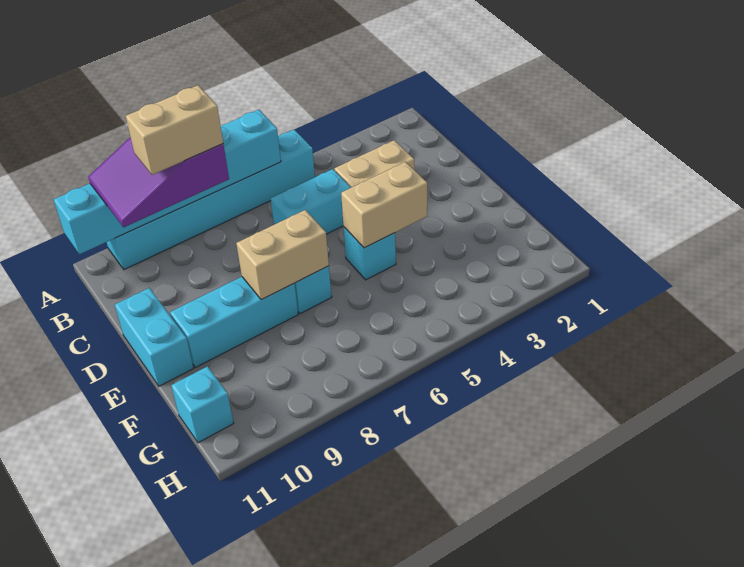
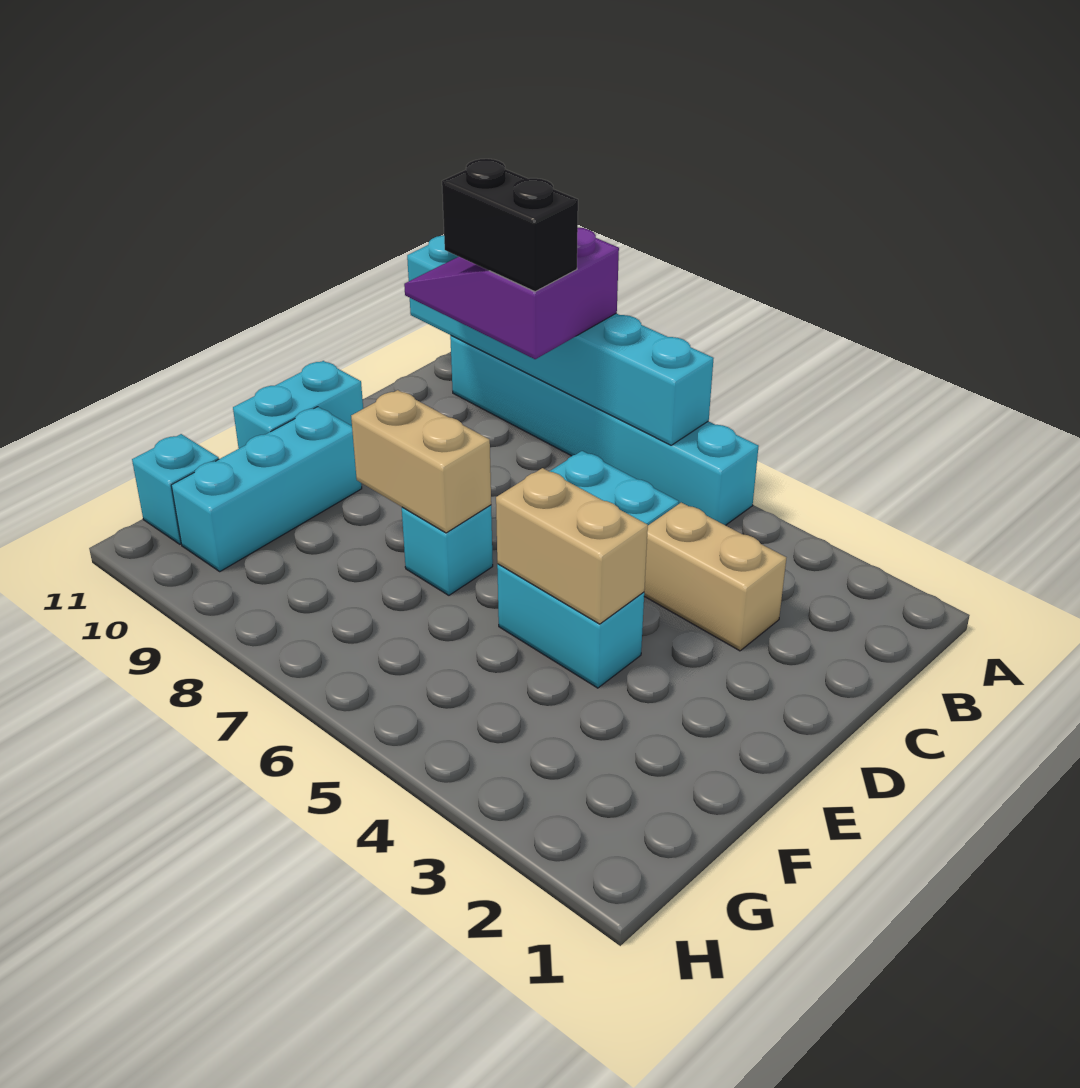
tan 1x2 brick [126,85,223,175] -> black 1x2 brick [442,159,578,292]
cyan 1x1 brick [344,227,396,280] -> cyan 1x2 brick [497,564,644,688]
cyan 1x3 brick [170,277,298,368] -> cyan 1x3 brick turned to [171,407,362,571]

